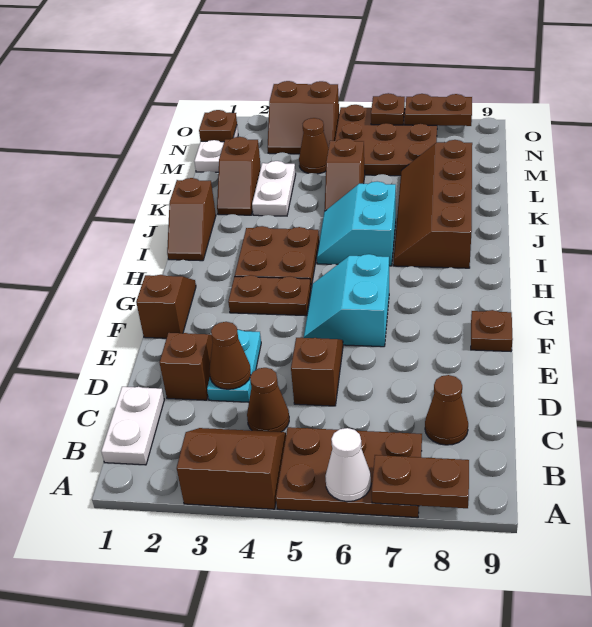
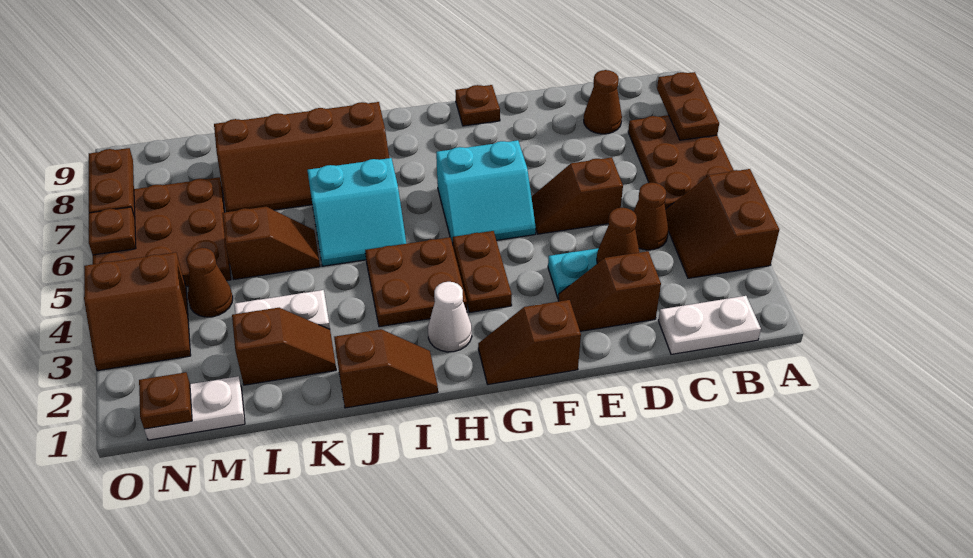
white 1x1 cone [325,428,371,502] -> white 1x1 cone moved to [428,282,472,352]
brown 2x2 slope [268,81,339,154] -> brown 2x2 slope turned to [84,252,191,371]

